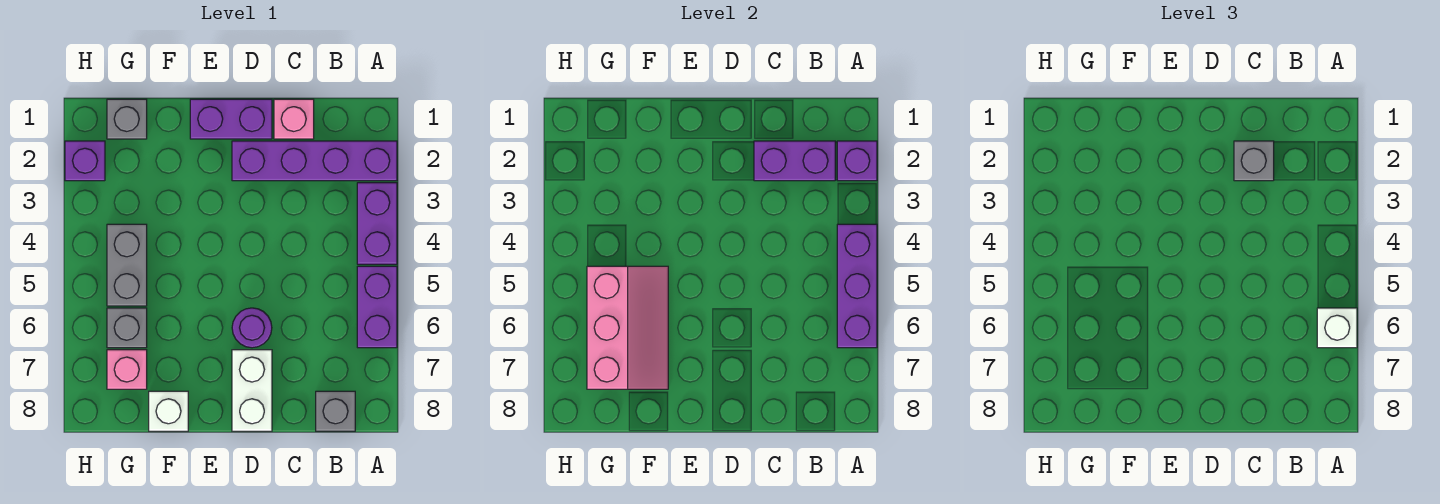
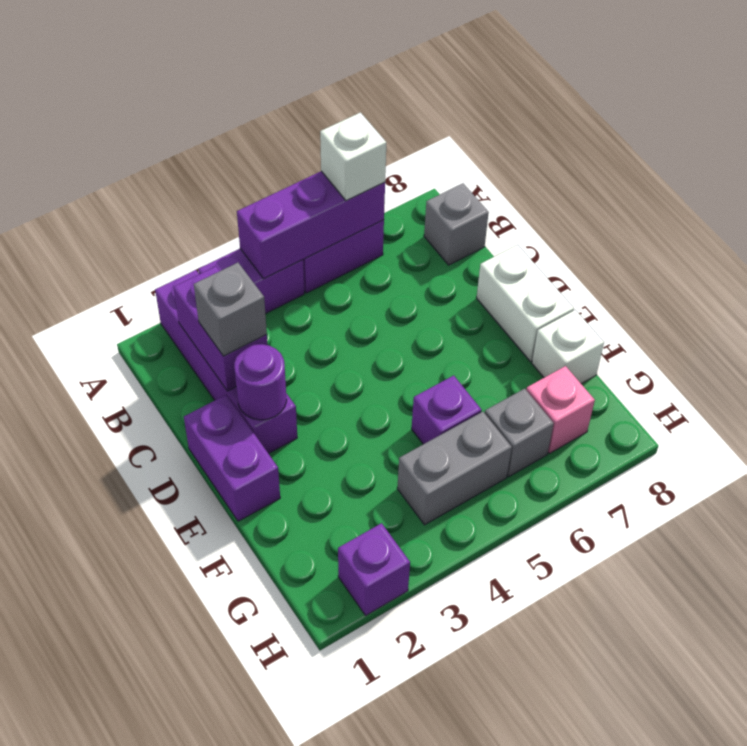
purple 1x1 brick [837,141,877,181] -> purple 1x1 brick moved to [412,375,482,444]
pink 1x1 brick [274,99,314,139] -> none
purple 1x1 round brick [232,308,272,348] -> purple 1x1 round brick moved to [234,344,287,420]
white 1x2 brick [232,350,272,431] -> white 1x2 brick turned to [477,245,574,362]
pink 2x3 slope [587,266,668,389] -> none
grey 1x1 brick [107,99,147,139] -> none

